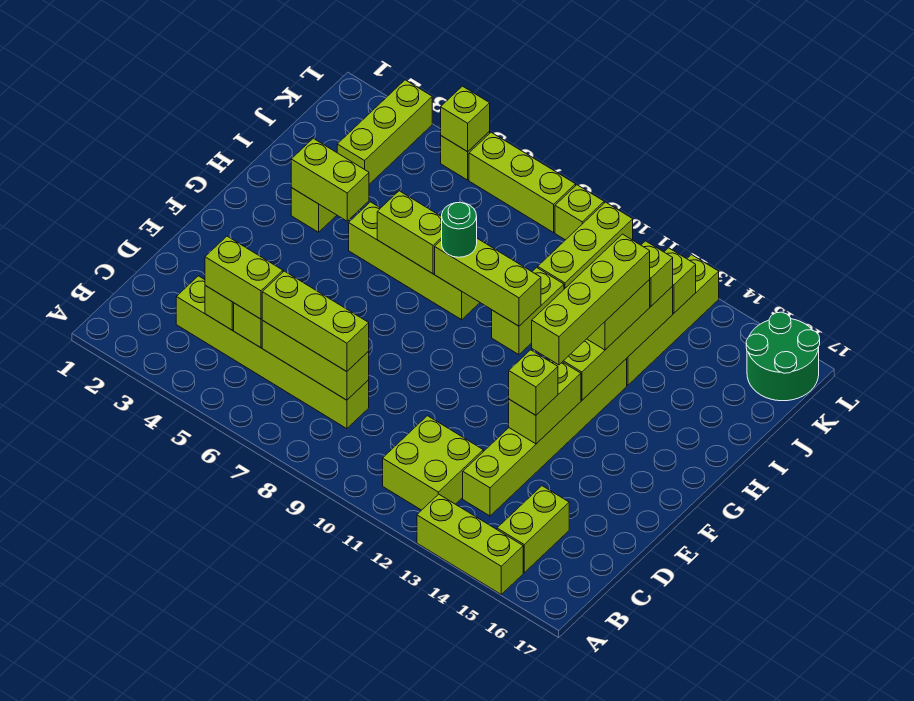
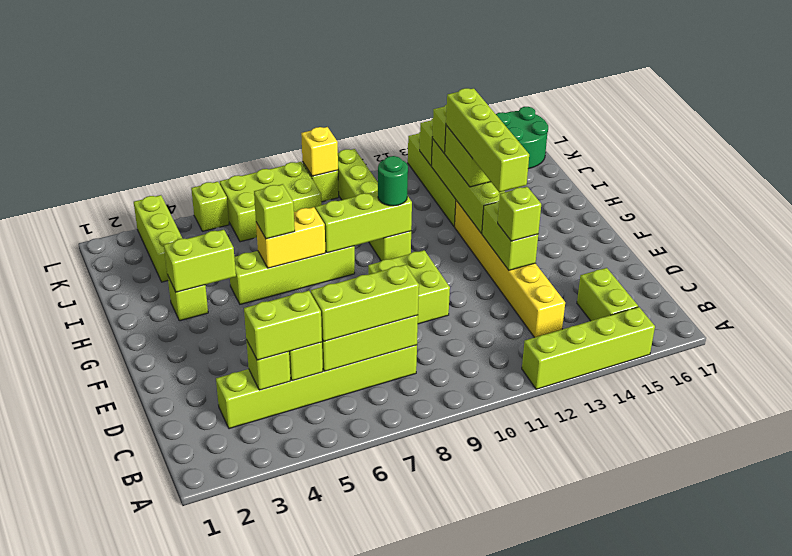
lime 1x3 brick [417,494,523,594] -> lime 1x4 brick [522,307,655,389]
lime 2x2 brick [383,416,483,510] -> lime 2x2 brick moved to [368,250,450,324]
lime 1x6 brick [463,359,627,516] -> yellow 1x6 brick [455,201,565,338]
lime 1x2 brick [377,191,442,274] -> yellow 1x2 brick [256,207,325,268]
green 1x1 round brick [442,202,477,257] -> green 1x1 round brick moved to [378,156,408,206]
lime 1x1 brick [441,86,490,152] -> lime 1x1 brick moved to [254,184,295,239]
lime 1x3 brick [469,132,576,233] -> lime 2x3 brick [220,162,322,242]
none -> yellow 1x1 brick [301,127,338,176]

